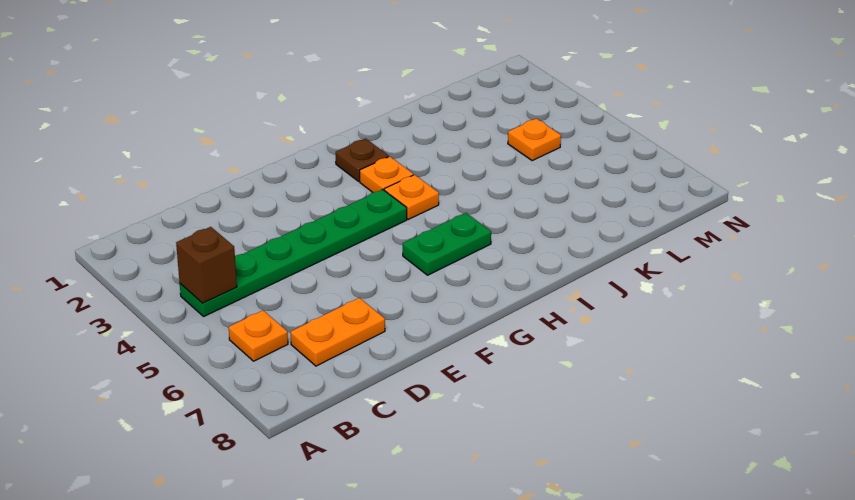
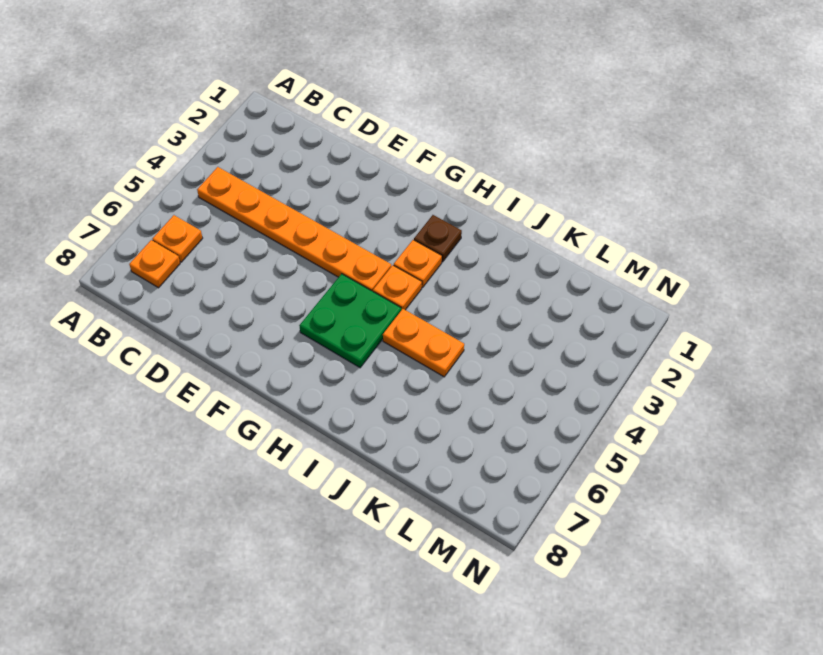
green 1x6 plate [180,189,407,316] -> orange 1x6 plate [197,167,391,291]
brown 1x1 brick [176,227,237,303] -> none
orange 1x2 plate [290,298,385,366] -> orange 1x2 plate moved to [383,309,464,377]
green 1x2 plate [403,213,491,275] -> green 2x2 plate [299,274,401,368]
orange 1x1 plate [508,118,561,160] -> orange 1x1 plate moved to [129,240,180,288]

